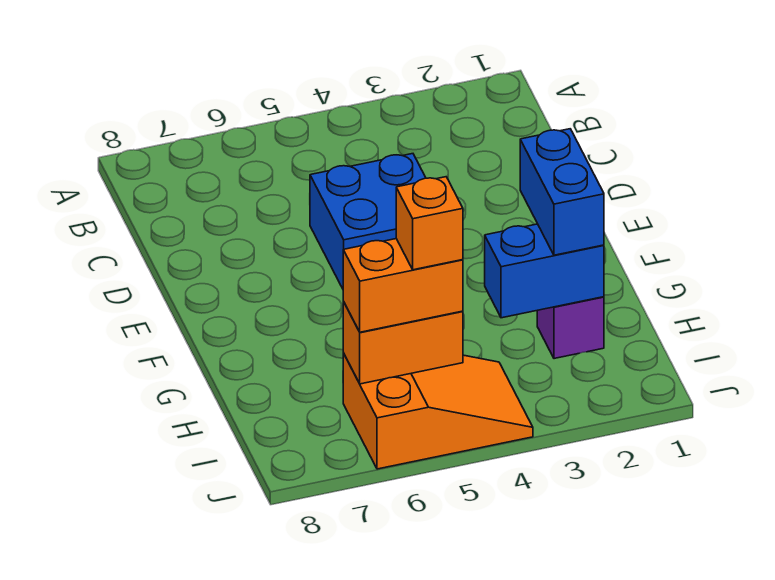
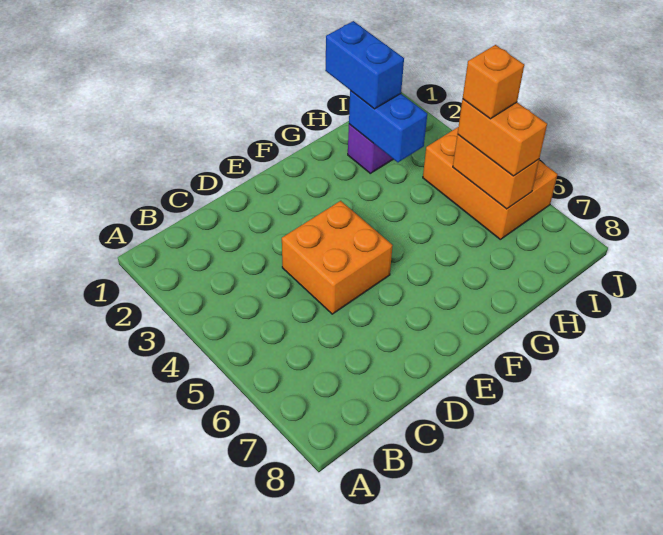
blue 2x2 brick [310,154,426,289] -> orange 2x2 brick [282,201,393,314]
blue 1x2 brick [520,129,604,255] -> blue 1x2 brick turned to [325,21,404,109]
orange 2x3 slope [343,353,533,469] -> orange 2x3 brick [423,127,558,239]

